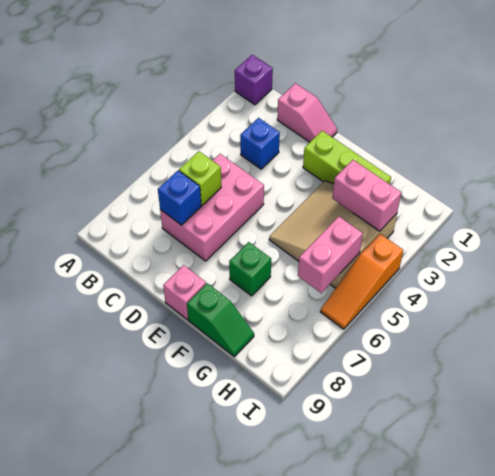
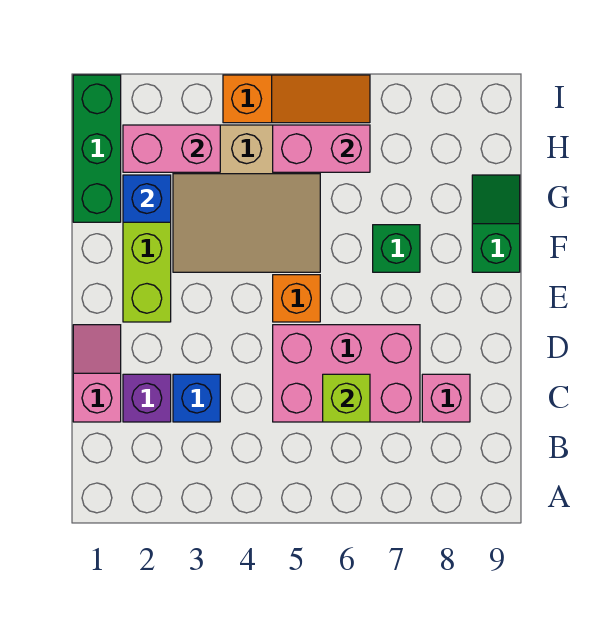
purple 1x1 brick [235,55,273,105] -> purple 1x1 brick moved to [123,374,171,422]
blue 1x1 brick [158,171,201,225] -> blue 1x1 brick moved to [123,175,171,222]
none -> orange 1x1 brick [273,275,320,322]
pink 1x1 brick [163,265,206,319] -> pink 1x1 brick moved to [422,374,470,422]
none -> green 1x3 brick [73,75,121,222]
pink 1x2 brick [332,160,401,231] -> pink 1x2 brick turned to [123,125,220,172]

